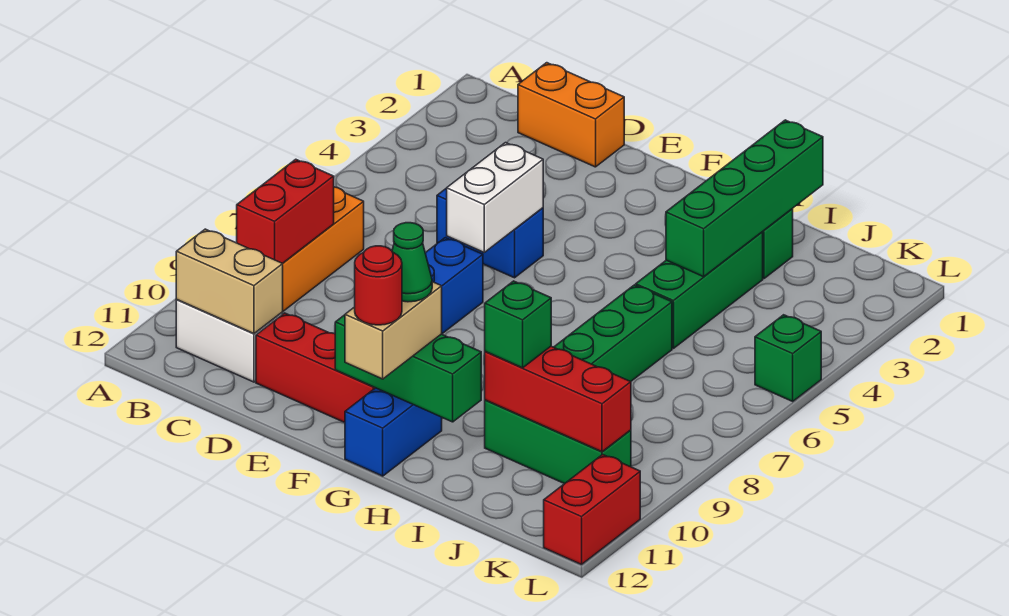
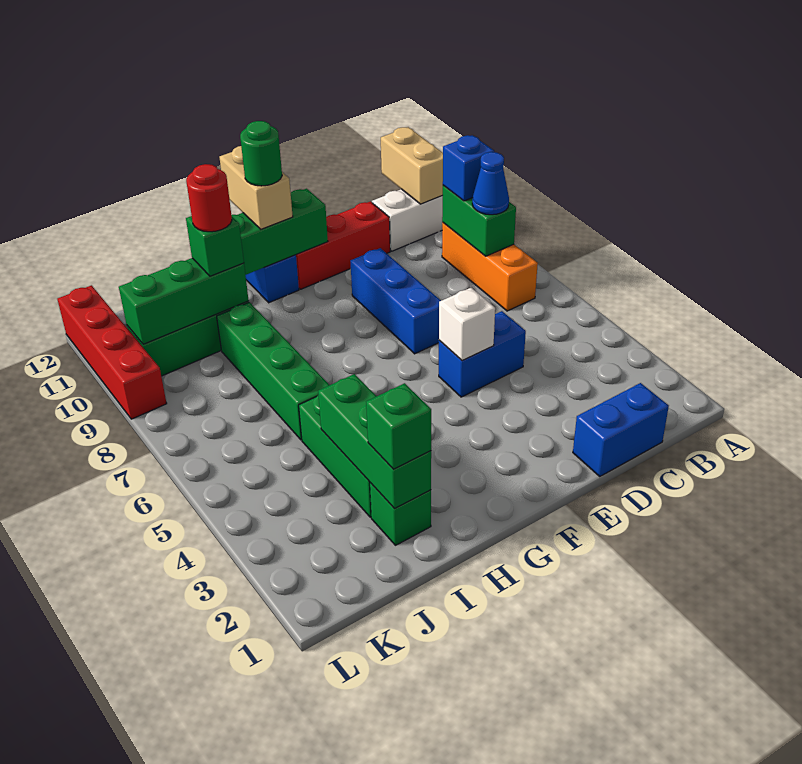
red 1x2 brick [237,159,334,263] -> green 1x2 brick [442,185,516,256]
none -> blue 1x1 cone [472,152,509,215]
none -> blue 1x1 brick [443,135,494,201]
tan 1x2 brick [176,229,283,334] -> tan 1x2 brick turned to [381,127,443,204]
orange 1x2 brick [518,63,624,167] -> blue 1x2 brick [573,383,669,476]
white 1x2 brick [447,143,543,252] -> white 1x1 brick [439,288,495,361]
green 1x1 cone [392,223,432,302] -> green 1x1 round brick [240,121,282,186]
red 1x1 round brick [355,246,402,325] -> red 1x1 round brick moved to [186,164,232,232]
green 1x4 brick [666,120,823,277] -> green 1x3 brick [318,374,431,509]
red 1x3 brick [485,346,631,452] -> green 1x3 brick [119,258,249,344]
green 1x1 brick [755,315,821,401] -> green 1x1 brick moved to [366,383,431,469]
red 1x2 brick [544,454,640,565] -> red 1x4 brick [57,285,167,419]

